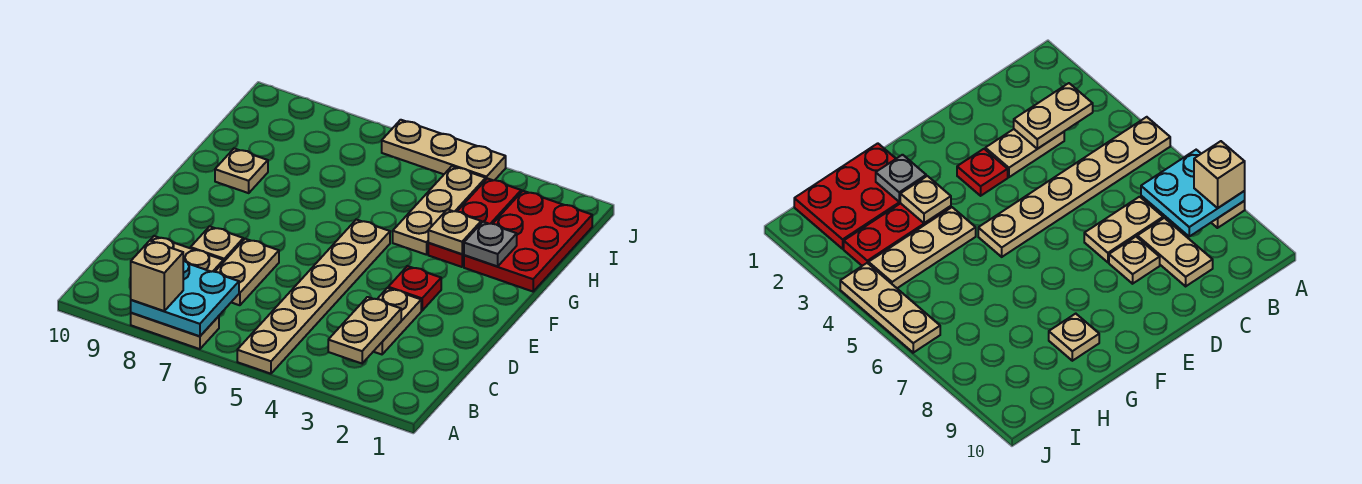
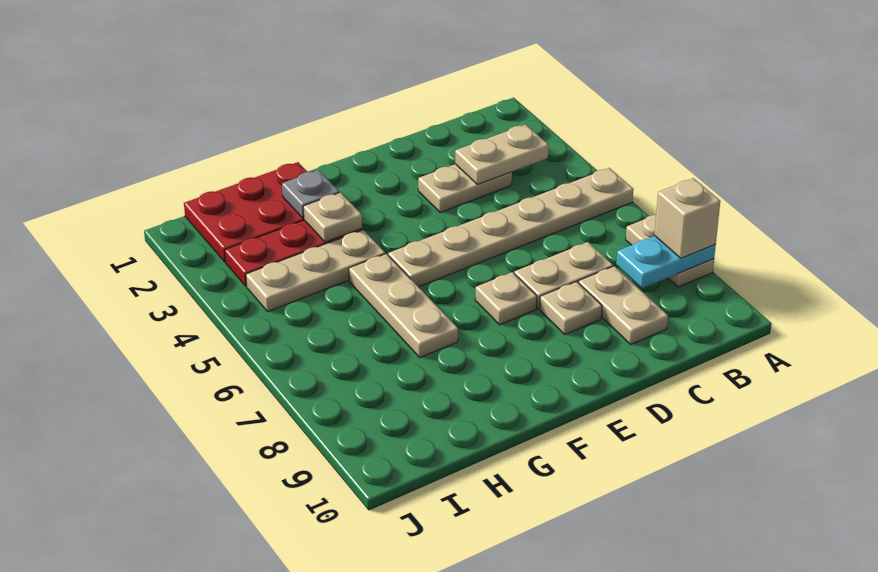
cyan 2x2 plate [131,260,239,336] -> cyan 1x2 plate [616,236,716,288]
red 1x1 plate [388,266,441,311] -> none
tan 1x1 plate [215,148,268,193] -> tan 1x1 plate moved to [475,272,537,325]
tan 1x3 plate [382,120,506,180] -> tan 1x3 plate moved to [349,254,458,357]

